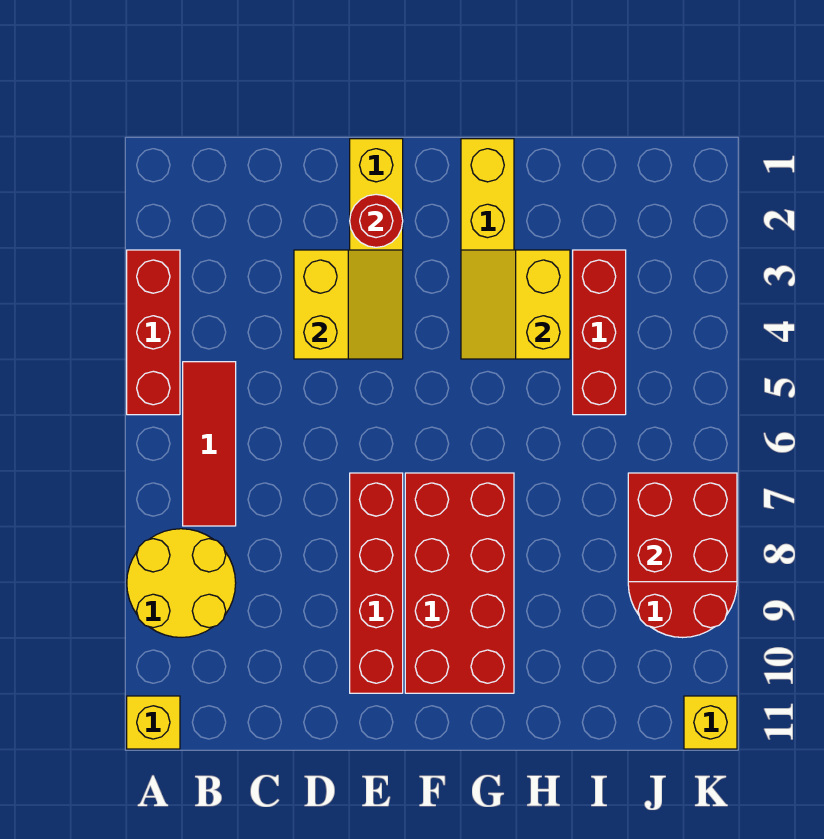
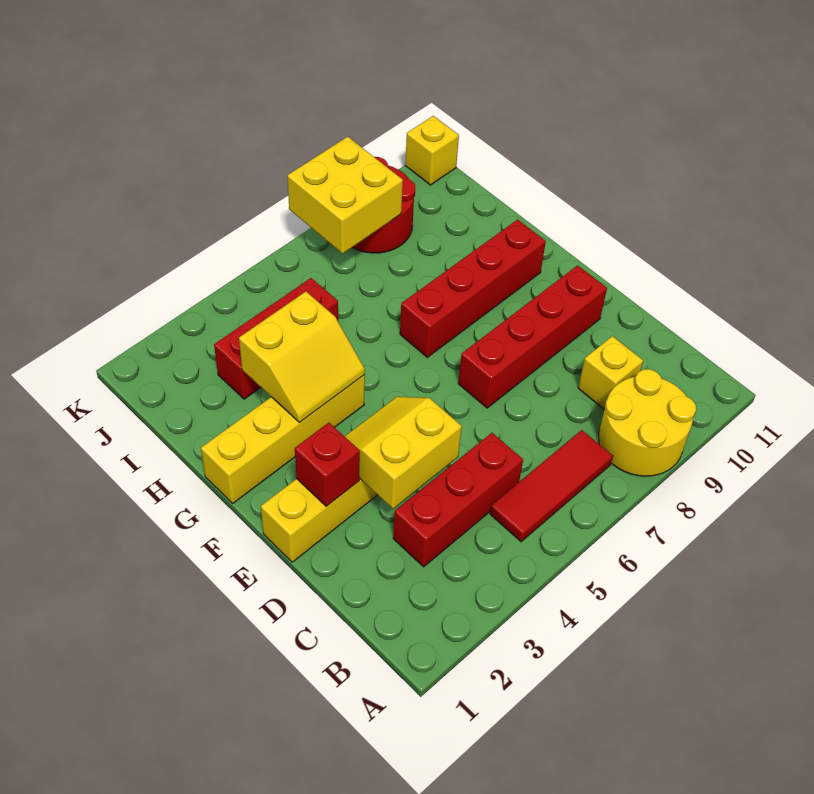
red 1x3 brick [127,250,180,415] -> red 1x3 brick moved to [393,433,523,567]
yellow 1x1 brick [127,696,180,749] -> yellow 1x1 brick moved to [578,336,643,410]
red 1x1 round brick [350,194,403,247] -> red 1x1 brick [295,423,360,506]
red 2x4 brick [405,473,514,693] -> red 1x4 brick [400,220,546,357]
red 2x2 brick [628,473,737,582] -> yellow 2x2 brick [287,137,403,254]

